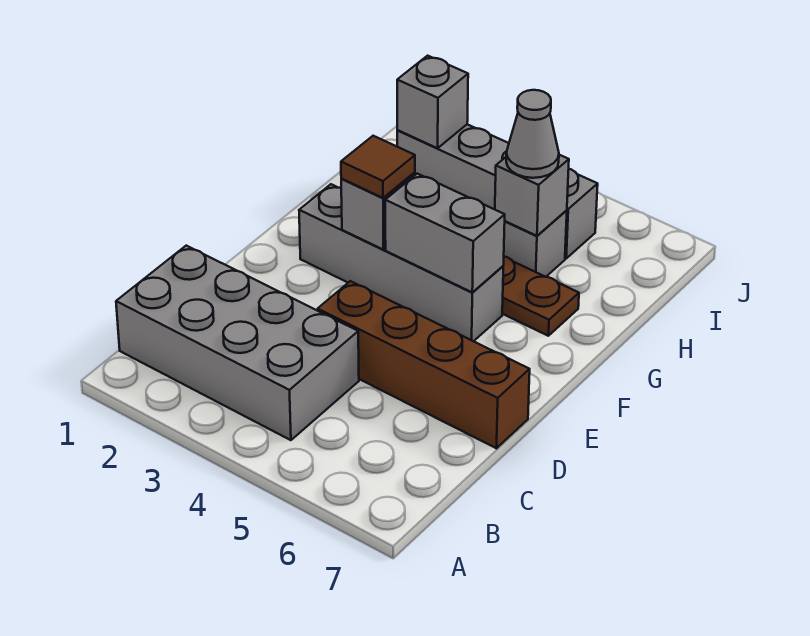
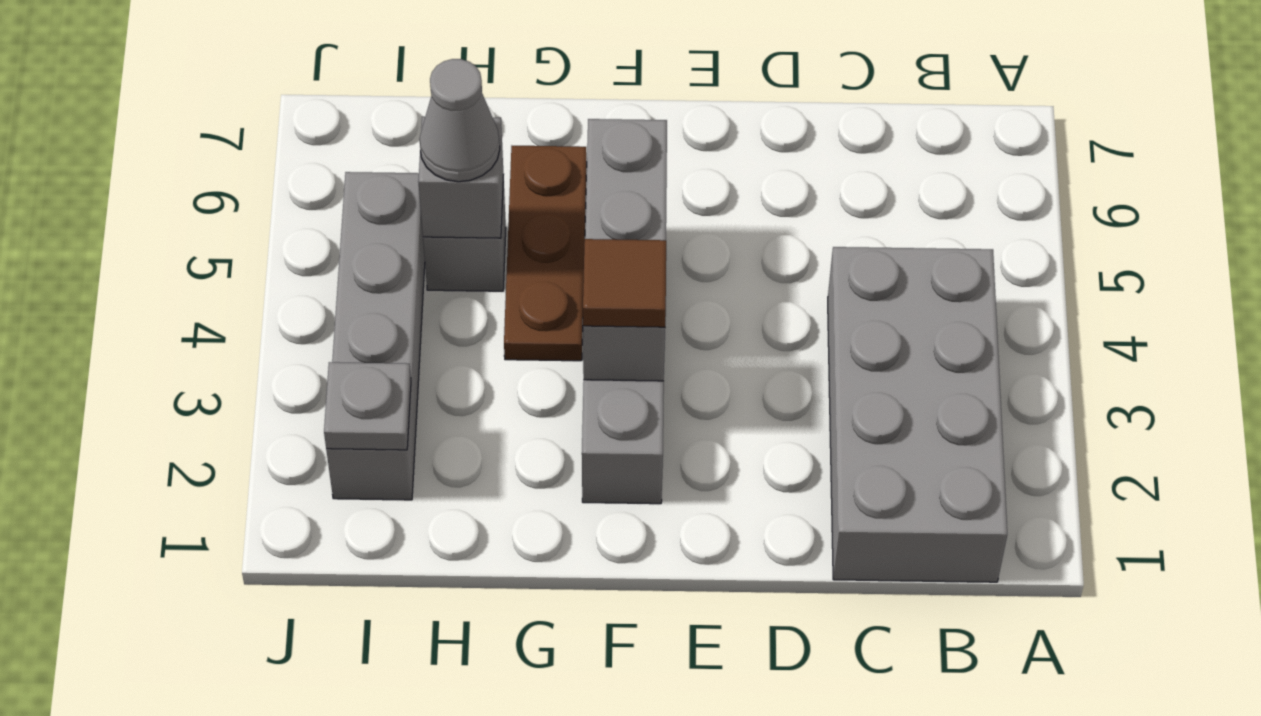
brown 1x4 brick [318,281,530,448] -> none
grey 1x1 brick [397,56,468,148] -> grey 1x1 plate [324,362,411,450]

